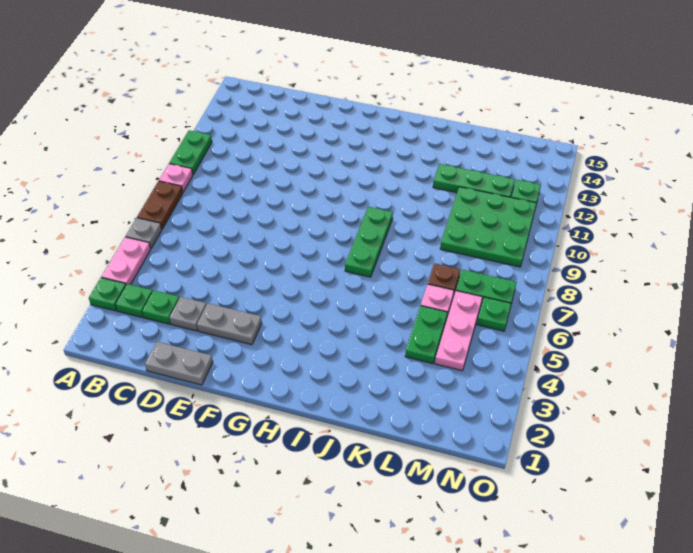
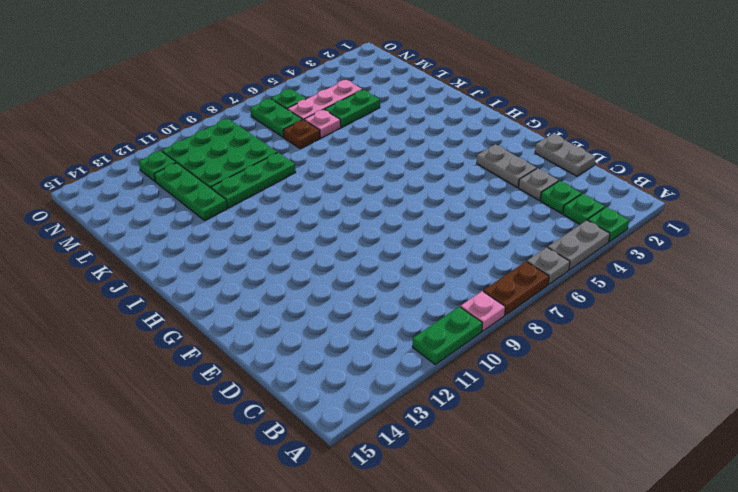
pink 1x2 plate [101,237,151,285] -> grey 1x2 plate [548,220,610,270]
green 1x3 plate [345,207,393,277] -> green 1x3 plate moved to [211,153,296,208]

